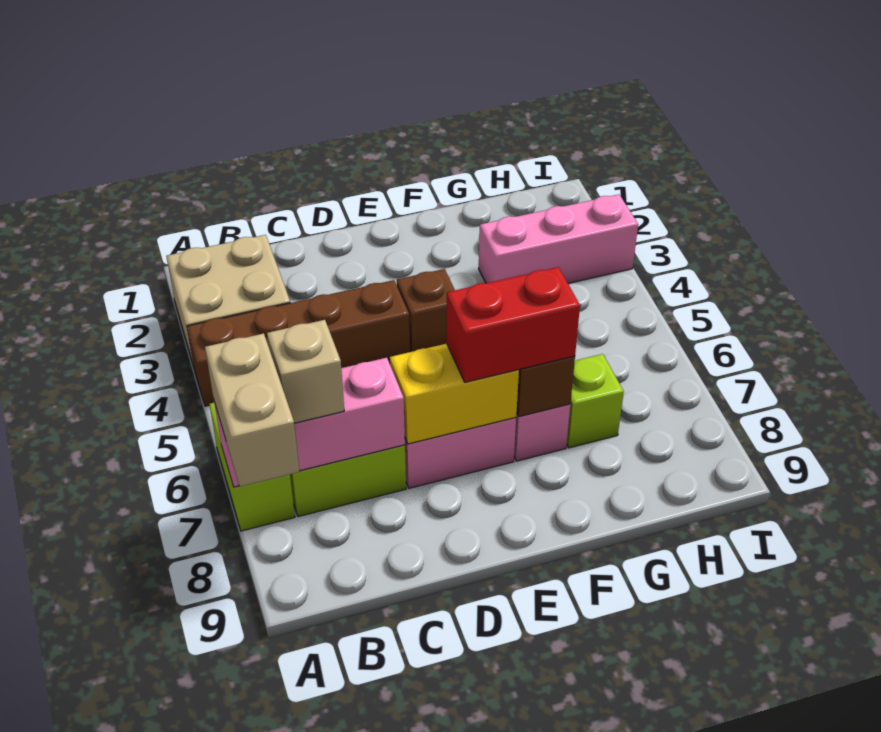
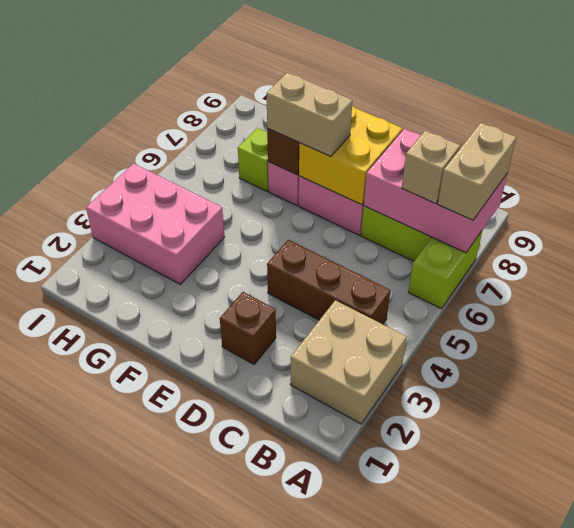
brown 1x4 brick [187,280,410,406] -> brown 1x3 brick [267,240,390,324]
pink 1x3 brick [214,358,405,487] -> pink 2x3 brick [364,129,508,253]
yellow 1x2 brick [390,344,519,444] -> yellow 2x2 brick [299,106,403,205]
brown 1x1 brick [397,269,455,352] -> brown 1x1 brick moved to [220,292,276,364]
red 1x2 brick [447,267,580,382] -> tan 1x2 brick [266,73,352,157]
pink 1x3 brick [479,194,638,283] -> pink 2x3 brick [86,163,224,284]

